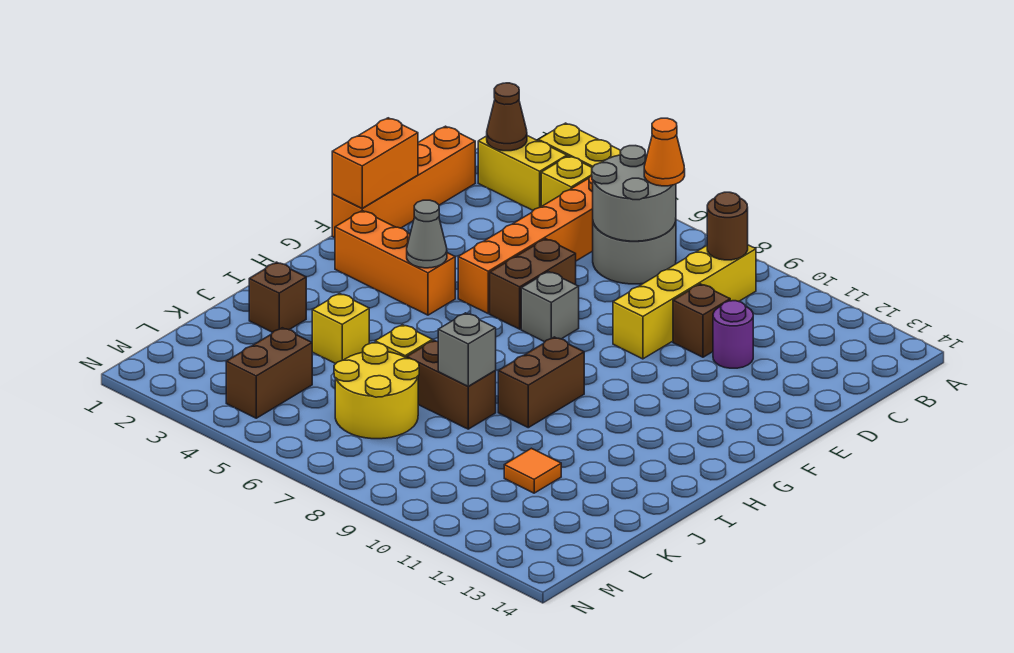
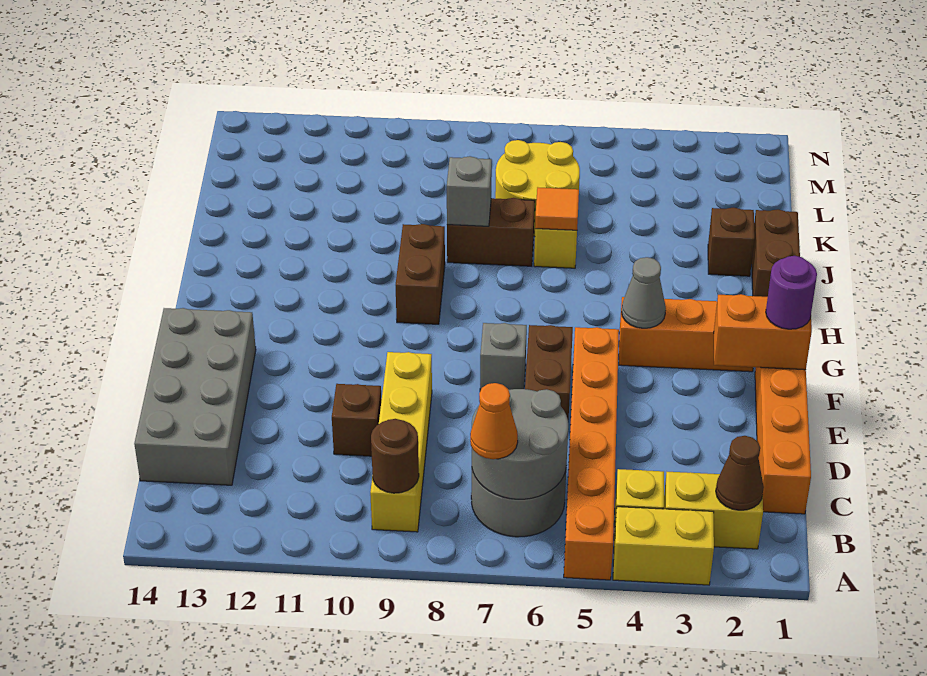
none -> grey 2x4 brick [134,308,256,485]
purple 1x1 round brick [713,301,753,368] -> purple 1x1 round brick moved to [766,256,817,329]
orange 1x2 brick [332,118,418,208] -> orange 1x2 brick turned to [714,294,812,370]
yellow 1x1 brick [312,294,369,364] -> none
orange 1x1 tile [504,448,561,493] -> orange 1x1 tile moved to [535,188,579,230]
brown 1x2 brick [226,328,312,418] -> brown 1x2 brick moved to [752,209,800,297]

